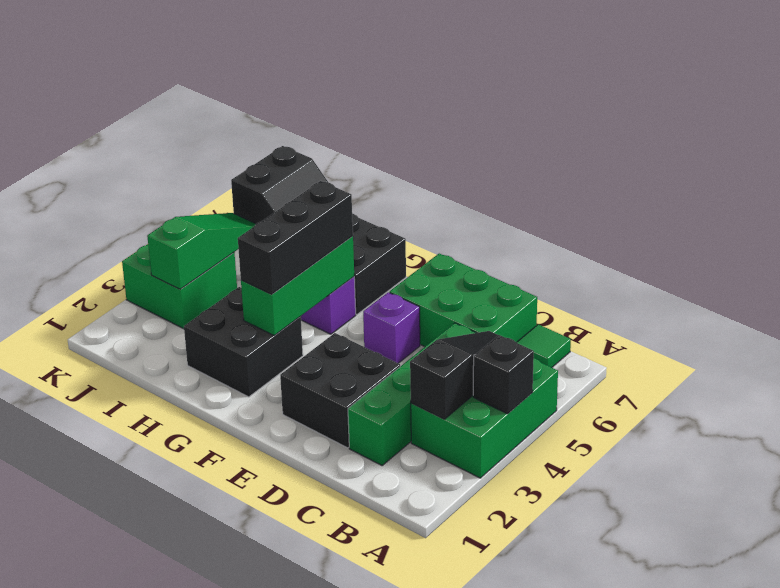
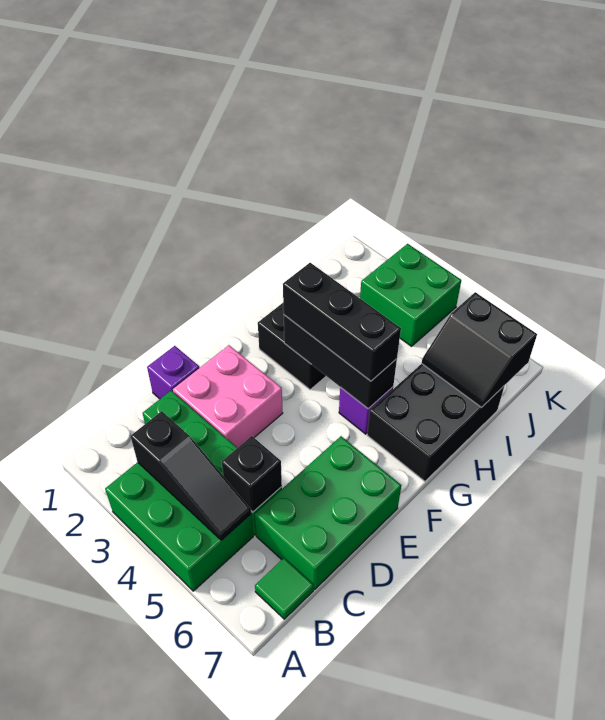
black 1x1 brick [473,335,534,414] -> black 1x1 brick moved to [222,436,282,512]
black 2x2 brick [280,333,400,448] -> pink 2x2 brick [173,345,283,448]
purple 1x1 brick [363,292,420,363] -> purple 1x1 brick moved to [147,346,200,399]
green 1x3 brick [241,236,354,336] -> black 1x3 brick [284,315,397,409]
green 1x3 slope [147,213,256,289] -> none

